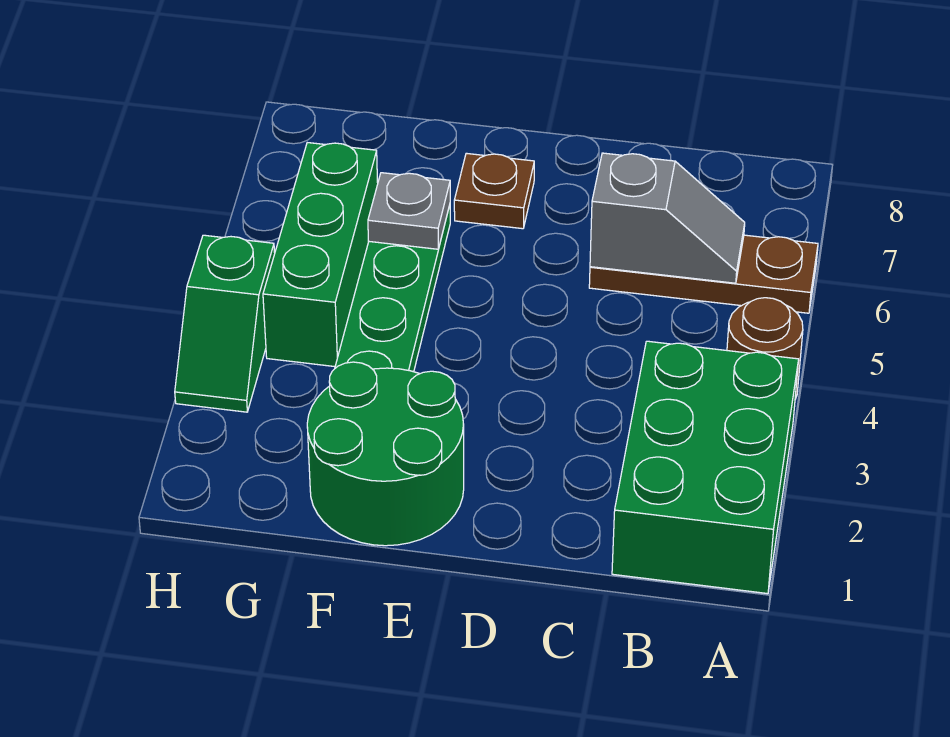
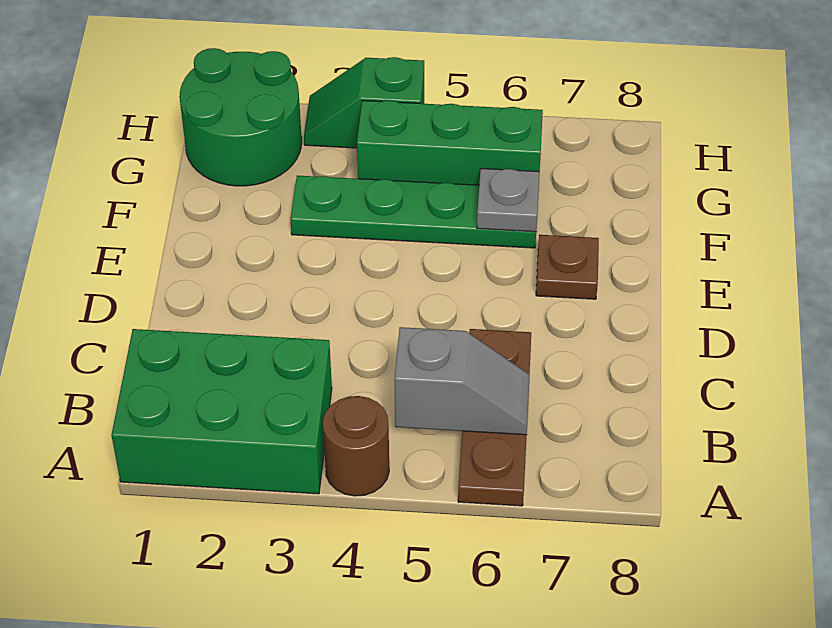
grey 1x2 slope [590,153,745,283] -> grey 1x2 slope turned to [395,327,530,435]
green 2x2 round brick [307,362,464,546] -> green 2x2 round brick moved to [179,48,302,186]

